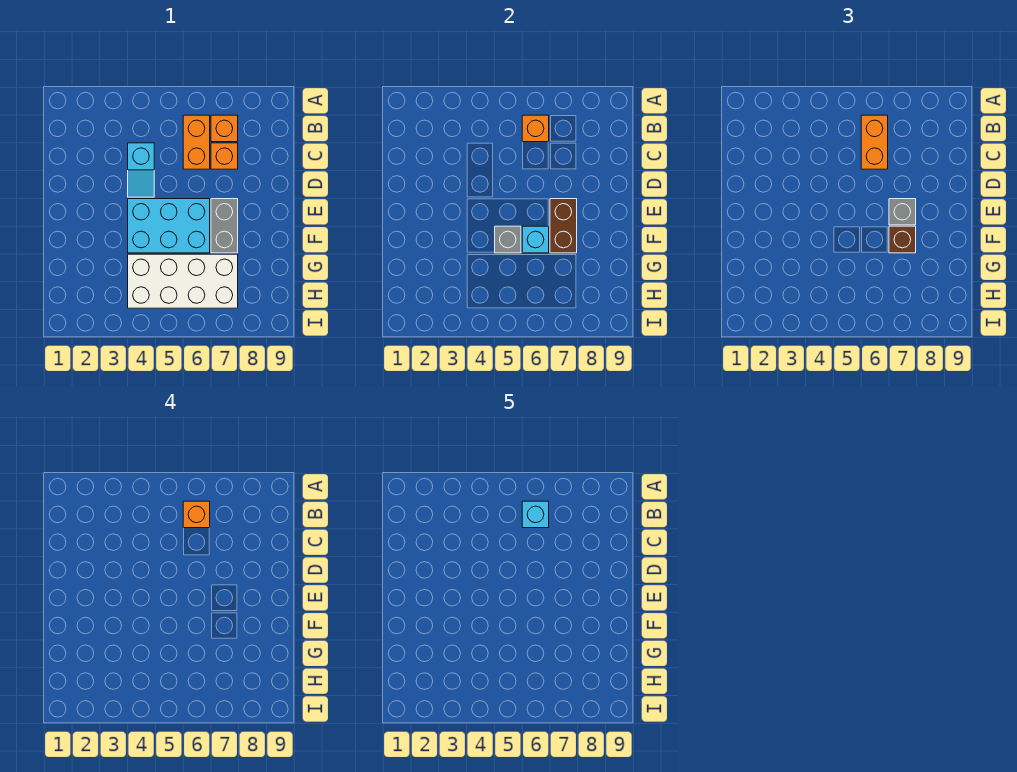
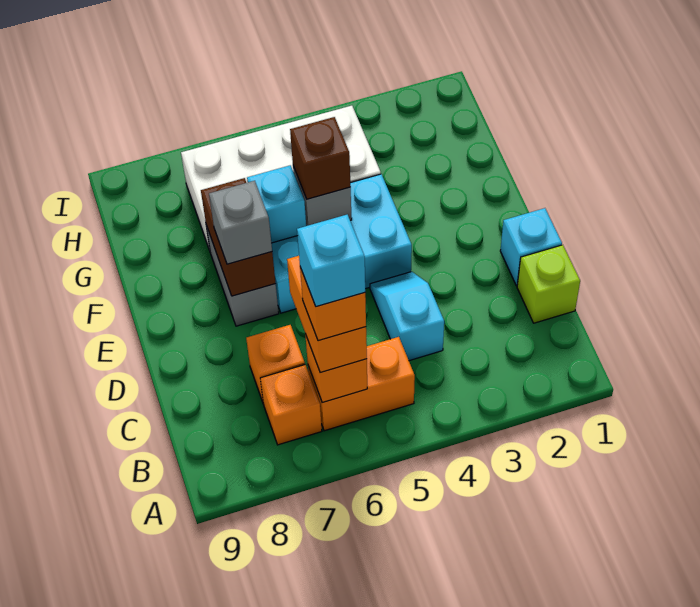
orange 1x2 brick [183,115,210,169] -> orange 1x2 brick turned to [308,337,415,431]
none -> lime 1x1 brick [517,245,580,323]
none -> cyan 1x1 brick [500,208,562,286]
brown 1x1 brick [889,226,916,253] -> brown 1x1 brick moved to [290,117,351,199]

